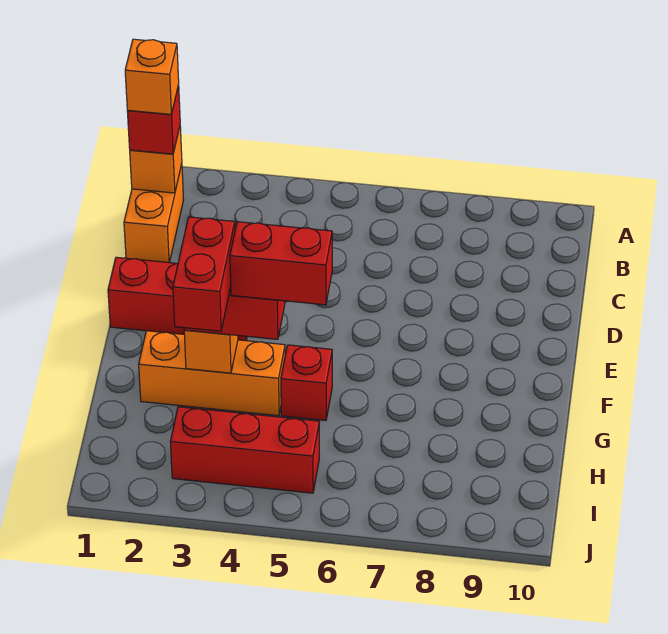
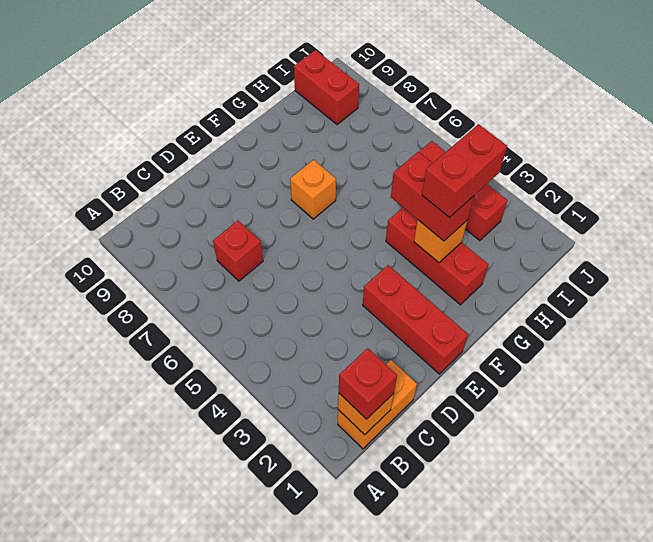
orange 1x1 brick [125,39,179,115] -> orange 1x1 brick moved to [290,160,336,219]
orange 1x3 brick [139,331,285,416] -> red 1x3 brick [386,208,489,305]
red 1x2 brick [230,222,332,305] -> red 1x2 brick moved to [294,50,359,125]
red 1x1 brick [281,345,332,420] -> red 1x1 brick moved to [213,221,263,281]

